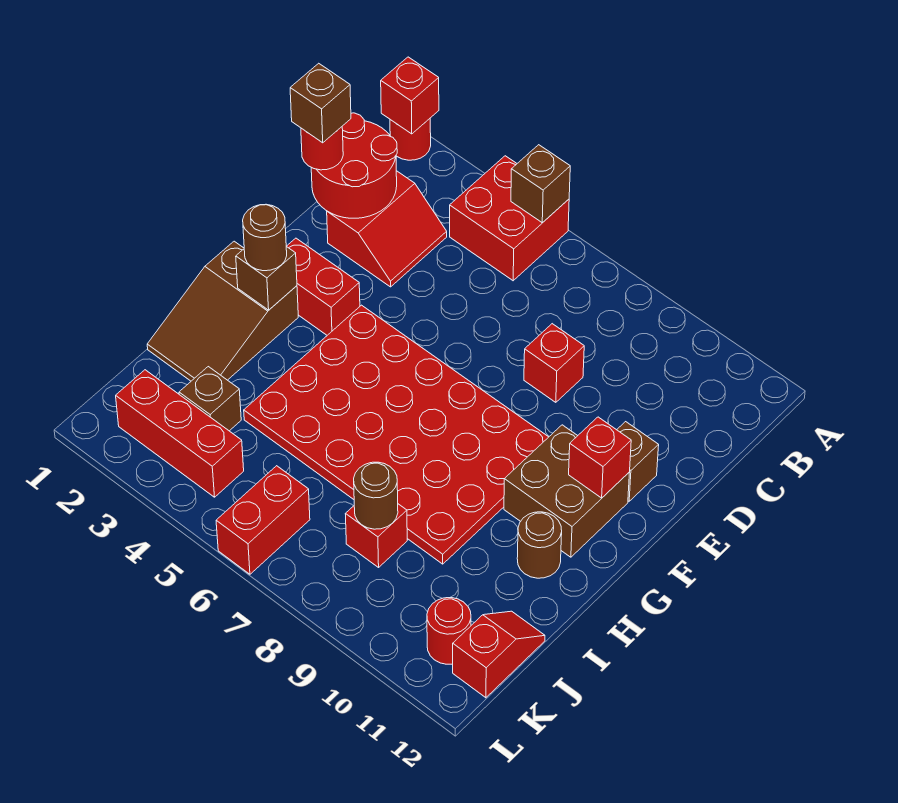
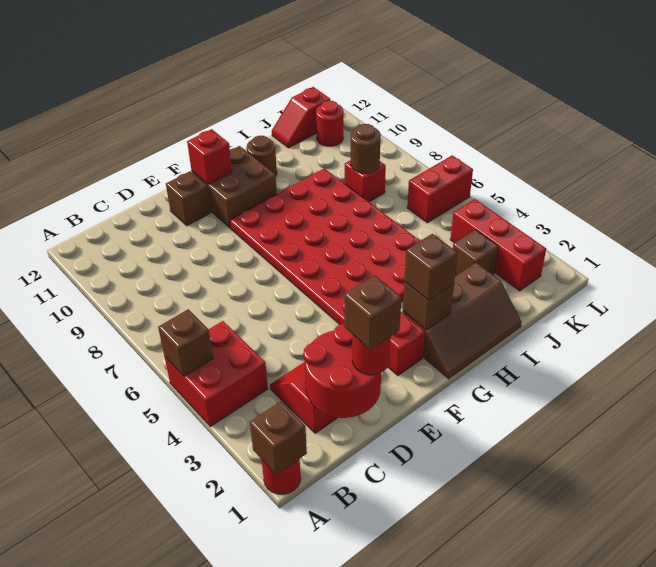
red 1x1 brick [381,57,439,134] -> brown 1x1 brick [250,401,307,475]
red 1x1 brick [524,324,584,402] -> none
brown 2x3 slope [147,241,298,381] -> brown 2x3 slope turned to [402,263,522,379]
brown 1x1 round brick [243,205,287,271] -> brown 1x1 brick [404,234,458,300]

